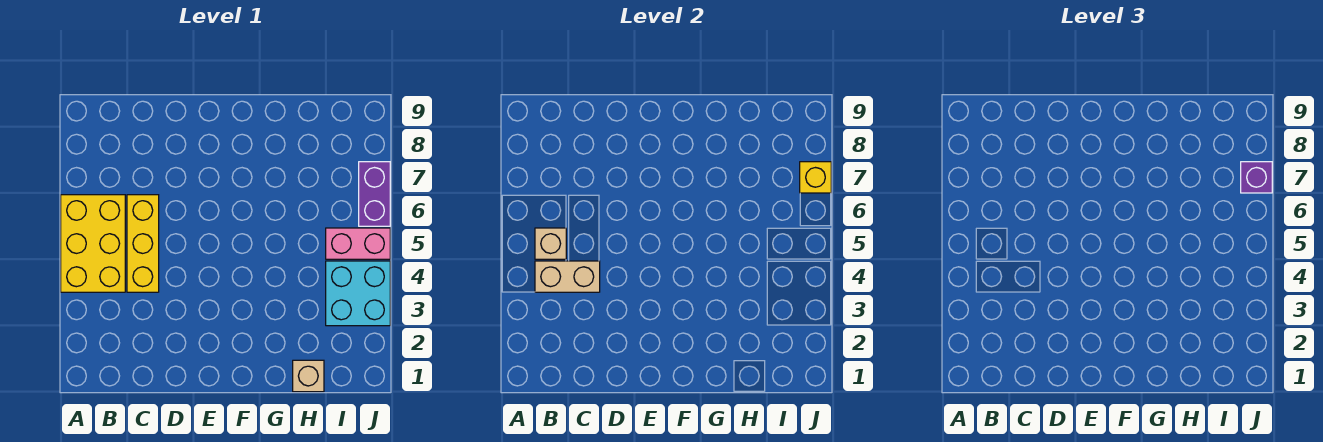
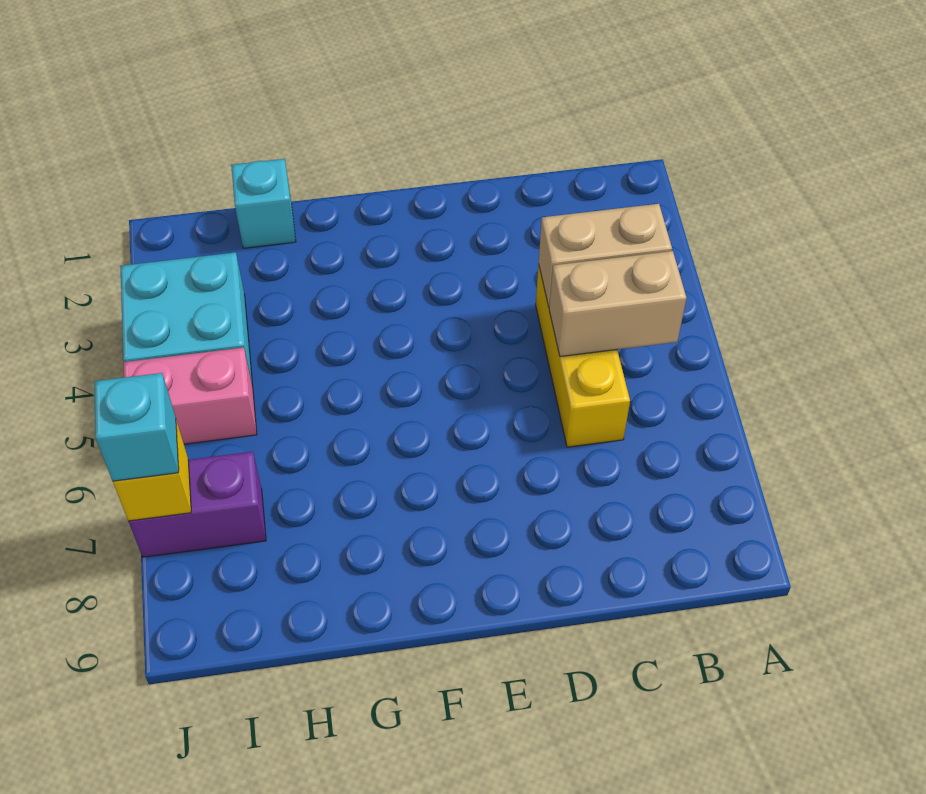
yellow 2x3 brick [61,195,125,292] -> none
tan 1x1 brick [535,228,566,259] -> tan 1x2 brick [549,251,687,357]
tan 1x1 brick [293,360,324,392] -> cyan 1x1 brick [231,159,296,248]
purple 1x2 brick [359,162,390,226] -> purple 1x2 brick turned to [129,452,266,557]
purple 1x1 brick [1241,162,1272,193] -> cyan 1x1 brick [94,373,179,481]

